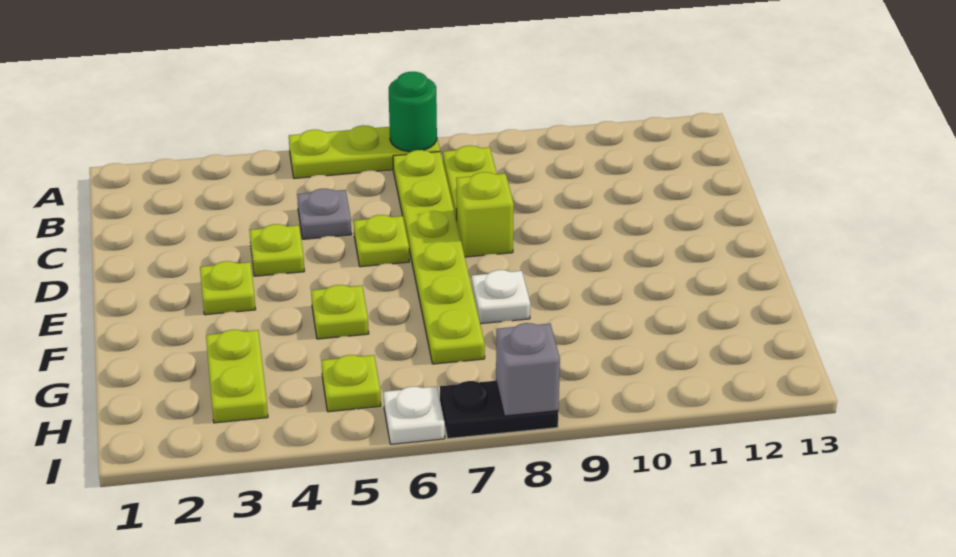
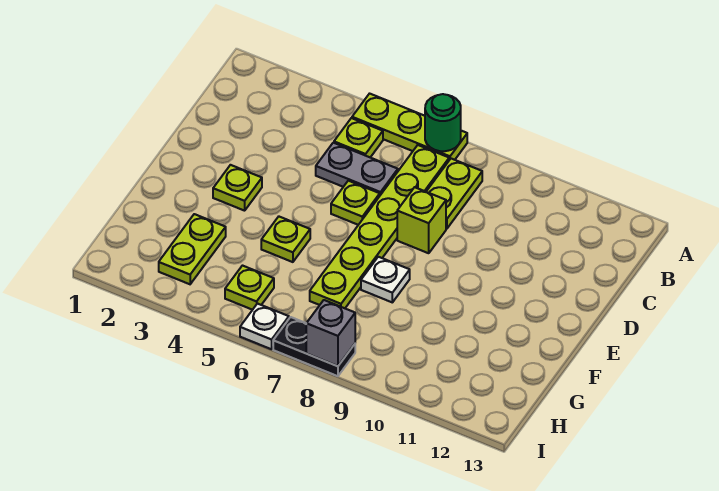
grey 1x1 plate [297,189,352,239] -> grey 1x2 plate [316,143,398,195]
lime 1x1 plate [250,224,304,276] -> lime 1x1 plate moved to [334,118,383,157]

